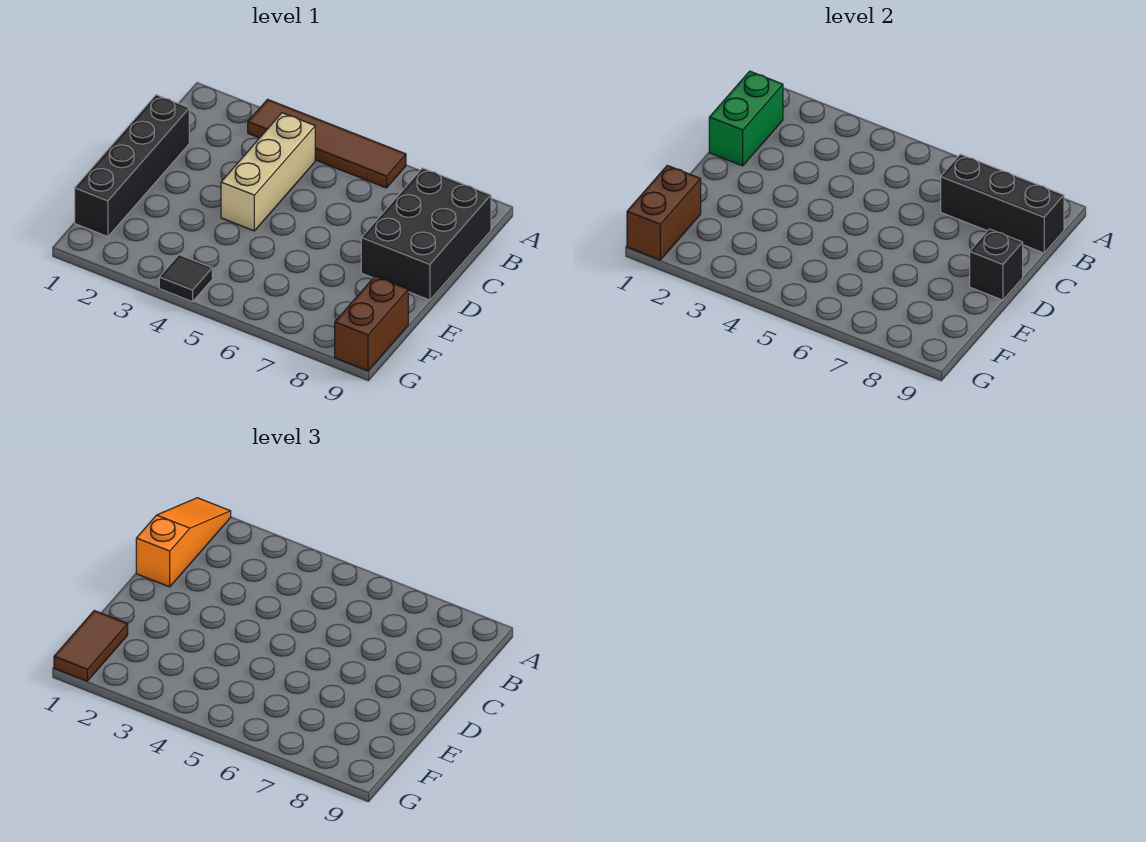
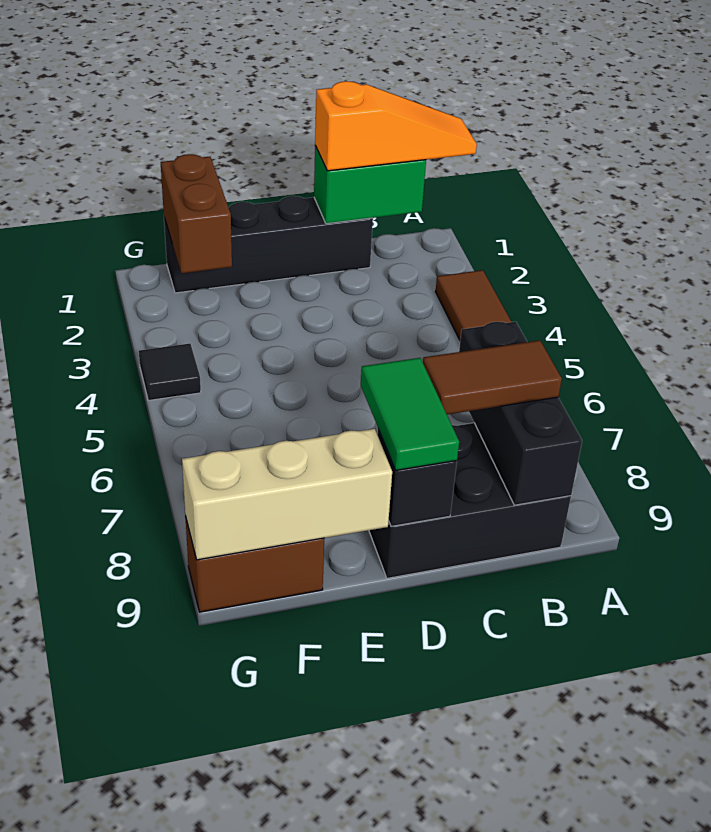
tan 1x3 brick [221,113,315,231] -> tan 1x3 brick moved to [182,429,392,560]
none -> green 1x2 tile [361,358,459,470]
brown 1x2 brick [627,165,701,260] -> brown 1x2 brick turned to [161,154,232,274]
brown 1x2 tile [54,611,128,681] -> brown 1x2 tile moved to [423,340,562,414]

